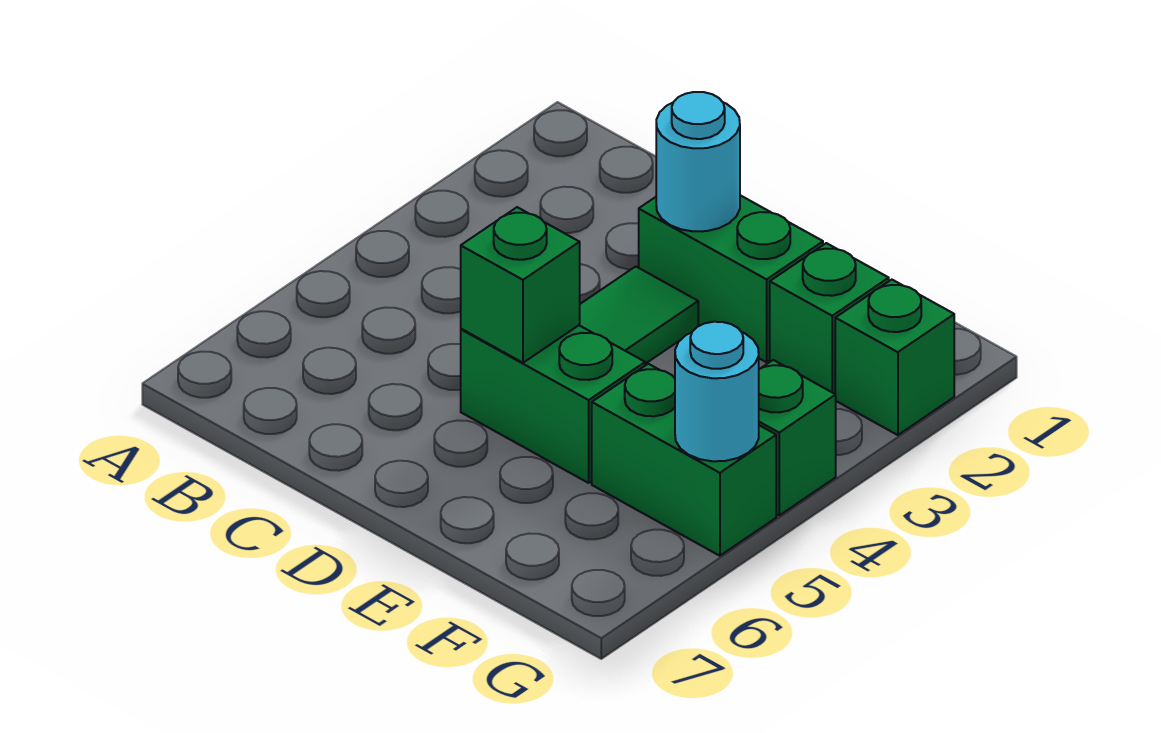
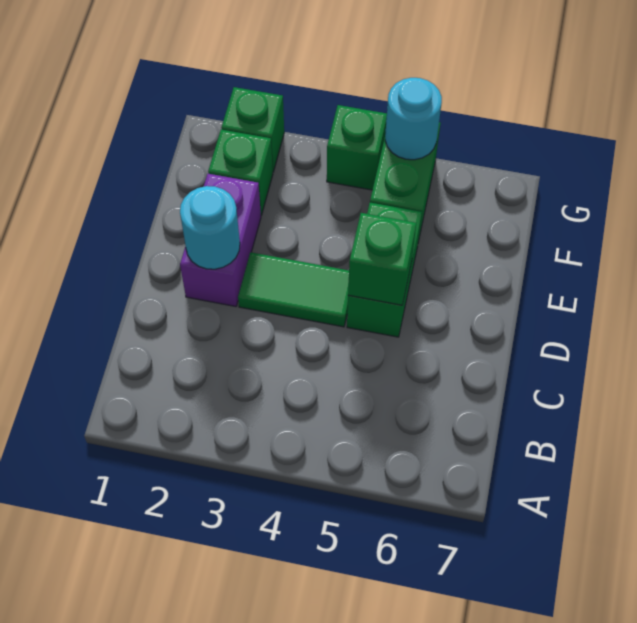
green 1x2 brick [639,195,823,362] -> purple 1x2 brick [180,174,261,306]

